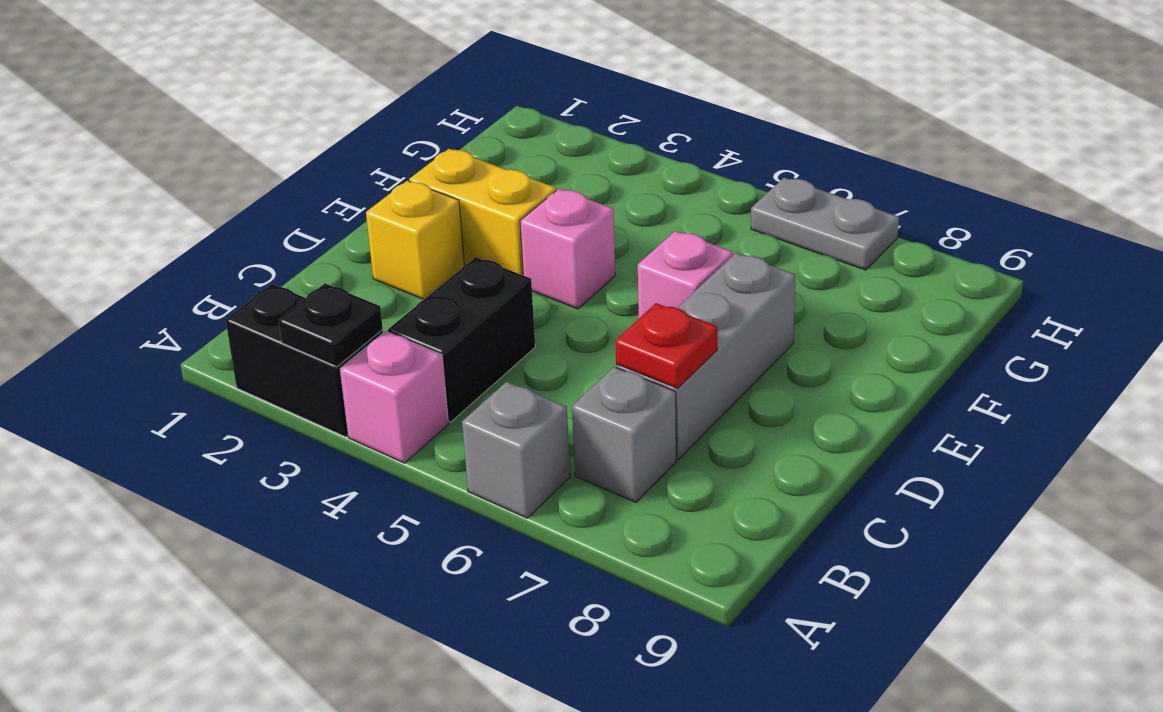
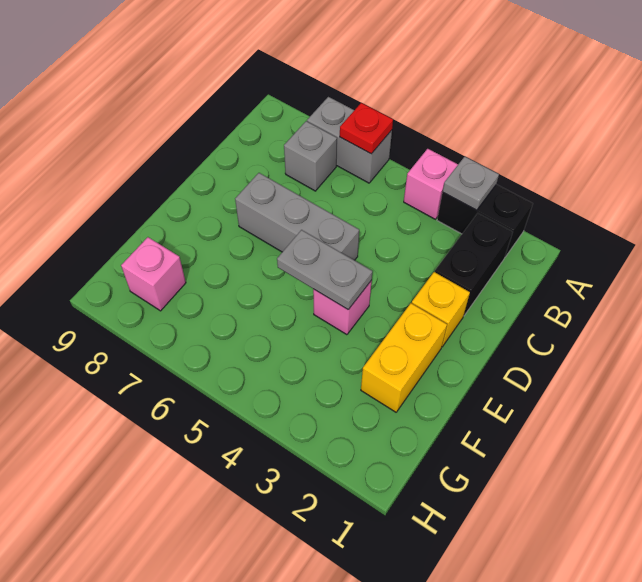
black 1x1 plate [279,284,383,367] -> grey 1x1 plate [443,157,499,210]
grey 1x1 brick [462,382,570,518] -> grey 1x2 brick [307,97,392,183]
black 1x2 brick [388,257,535,422] -> black 1x2 brick moved to [435,213,513,315]
grey 1x3 brick [616,253,796,459] -> grey 1x3 brick turned to [235,173,359,260]
red 1x1 plate [615,303,717,388] -> red 1x1 plate moved to [340,103,393,154]
yellow 1x2 brick [409,149,556,275] -> yellow 1x2 brick turned to [361,303,447,412]
pink 1x1 brick [638,231,733,318] -> pink 1x1 brick moved to [121,237,186,311]
grey 1x2 plate [751,178,899,270] -> grey 1x2 plate moved to [277,230,372,310]

